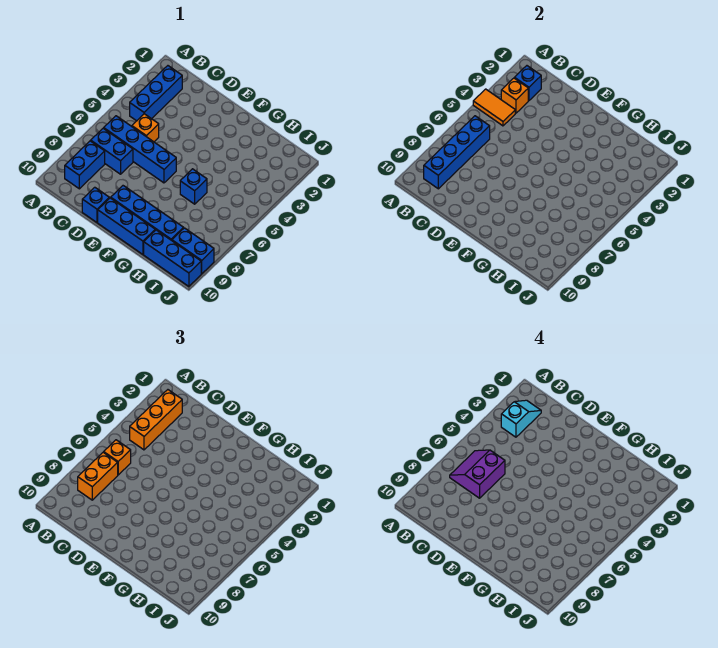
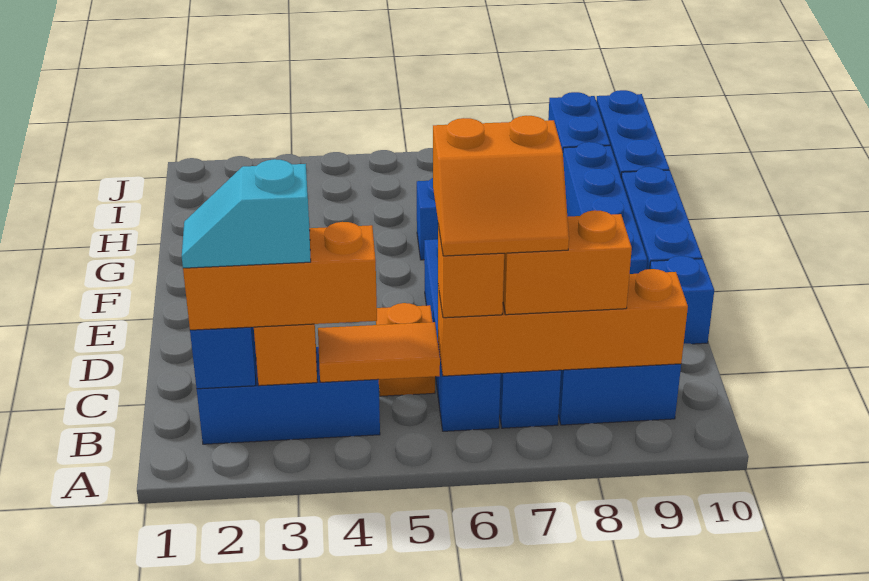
orange 1x2 tile [473,89,515,126] -> orange 1x2 tile turned to [318,322,440,382]
blue 1x4 brick [424,116,490,189] -> orange 1x4 brick [438,269,688,376]
purple 2x2 slope [450,450,505,498] -> orange 2x2 slope [433,116,569,256]

